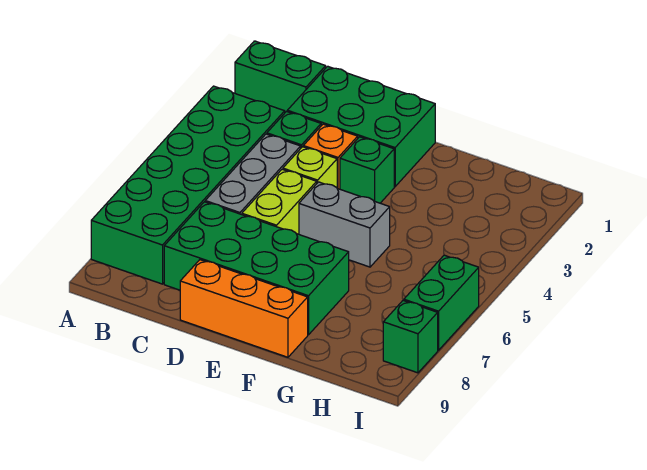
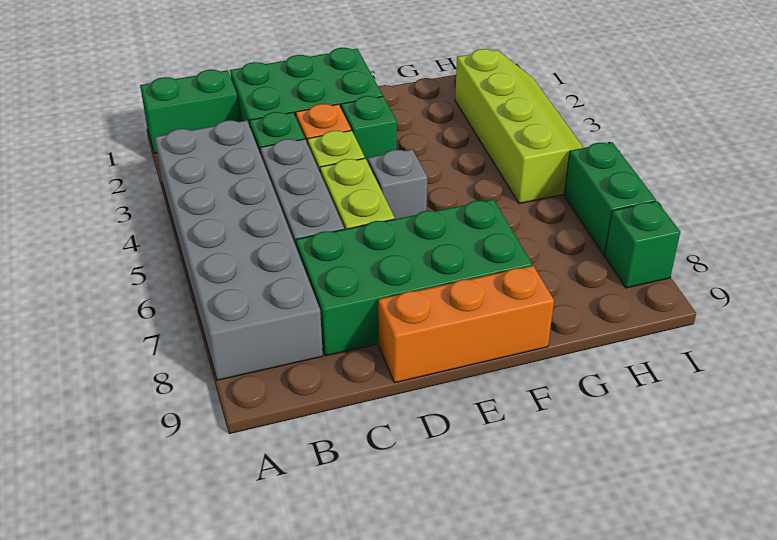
green 2x6 brick [91,86,285,284] -> grey 2x6 brick [155,120,323,380]
grey 1x2 brick [299,182,390,267] -> grey 1x1 brick [368,149,427,219]
none -> lime 2x4 slope [455,49,584,204]

